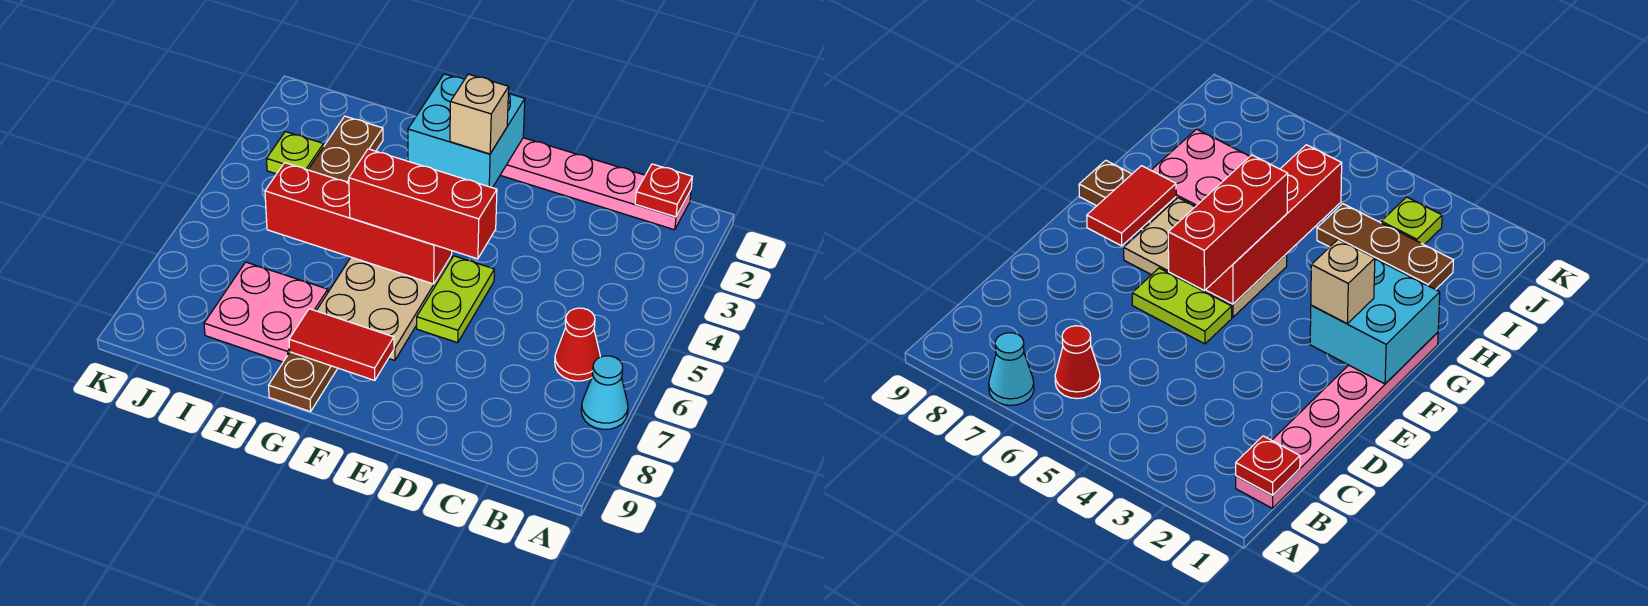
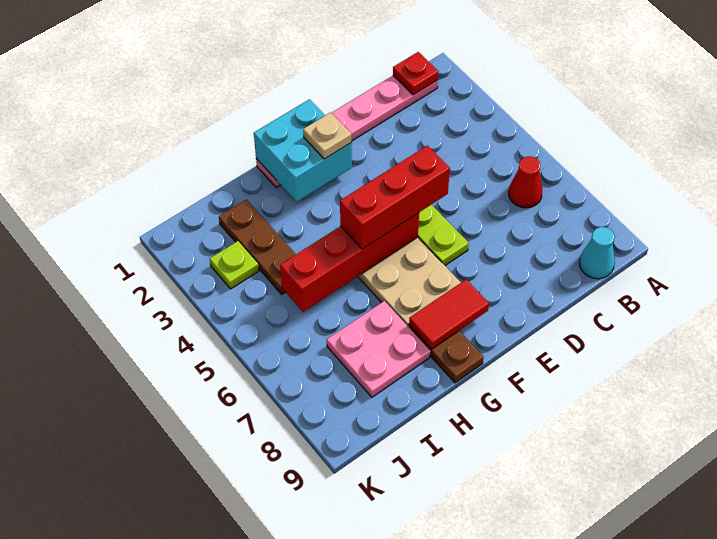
cyan 1x1 cone [581,356,628,429] -> cyan 1x1 cone moved to [579,227,615,279]
tan 1x1 brick [450,74,509,154] -> tan 1x1 plate [303,112,351,159]

